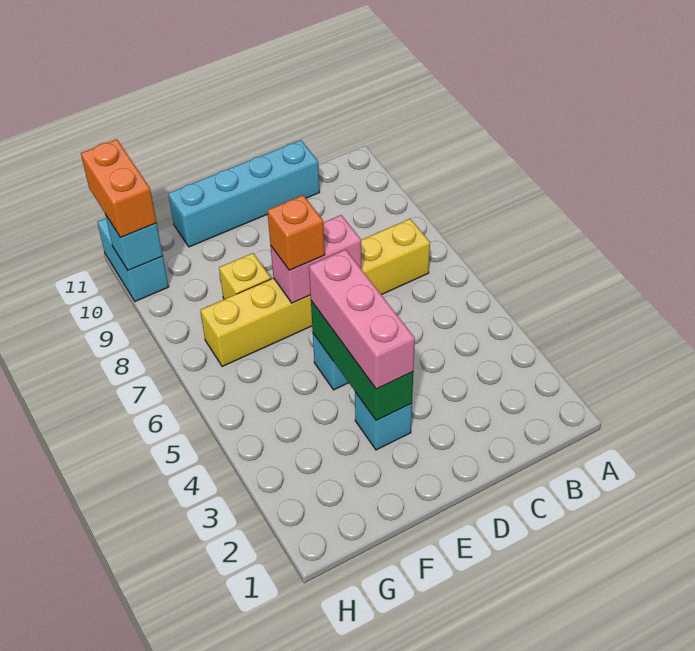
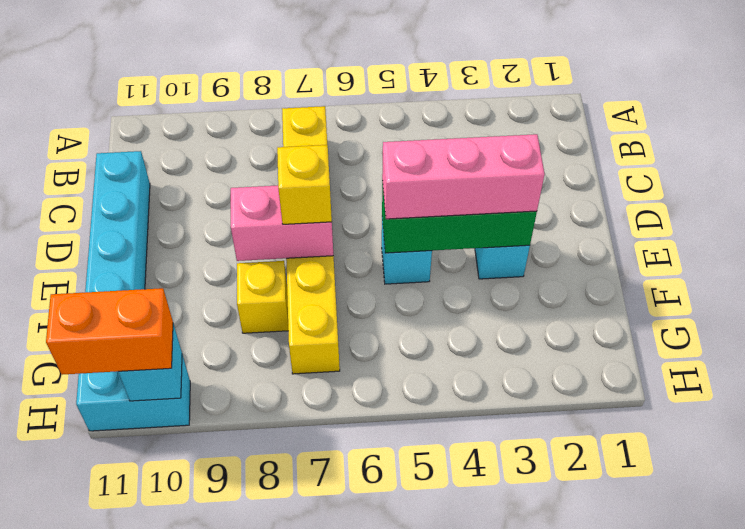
pink 1x2 brick [271,215,361,303] -> pink 1x2 brick turned to [231,185,333,261]
orange 1x1 brick [267,195,325,270] -> yellow 1x1 brick [277,145,332,224]

